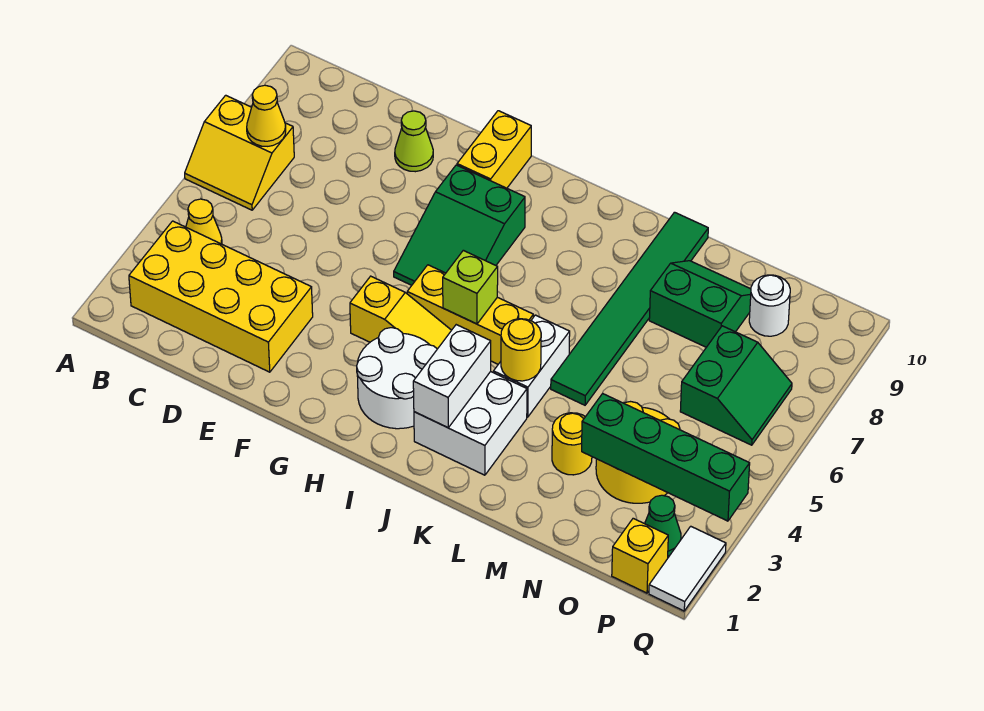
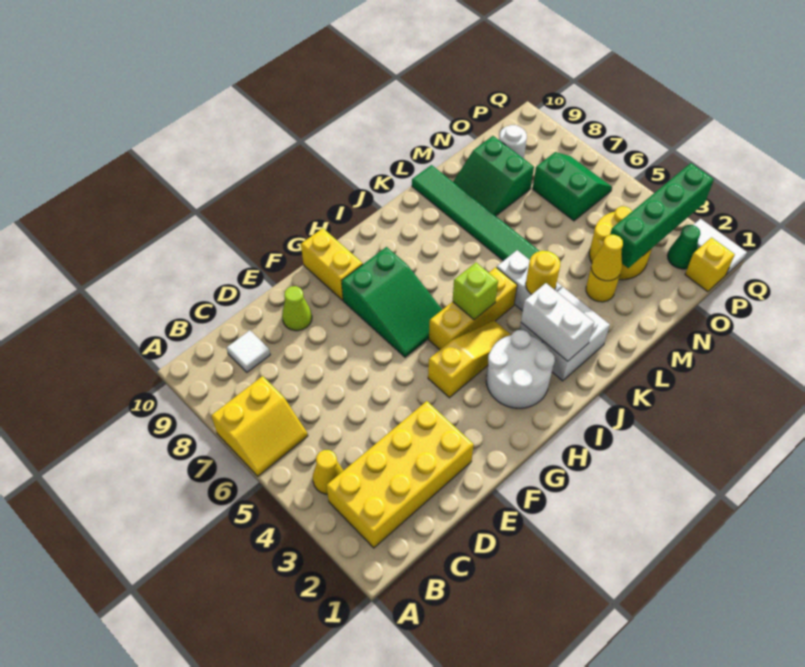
yellow 1x1 cone [247,85,286,146] -> yellow 1x1 cone moved to [591,235,623,281]
none -> white 1x1 tile [227,330,270,372]
green 2x2 slope [649,261,751,347] -> green 2x2 slope turned to [453,136,534,216]

